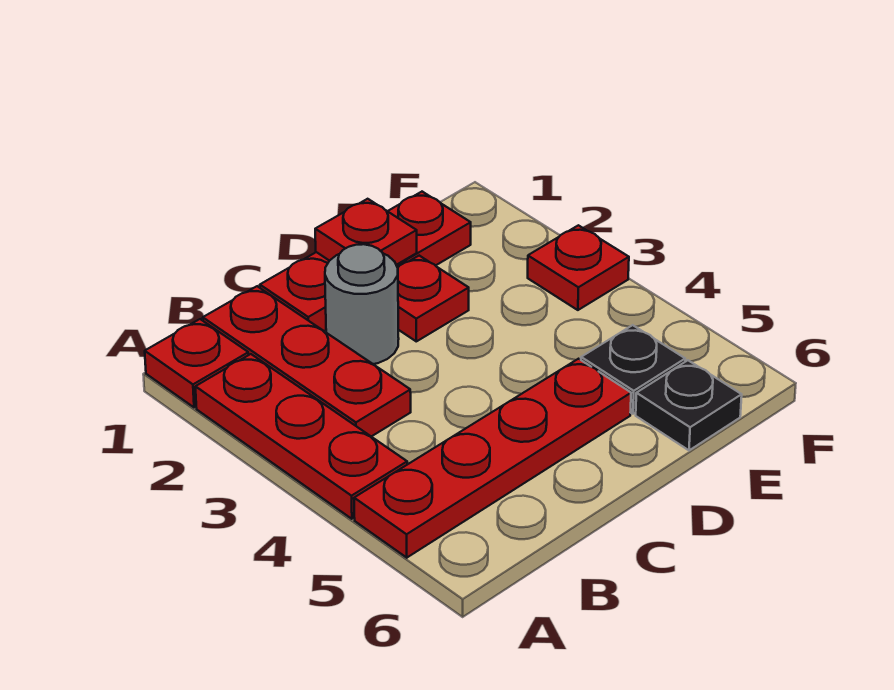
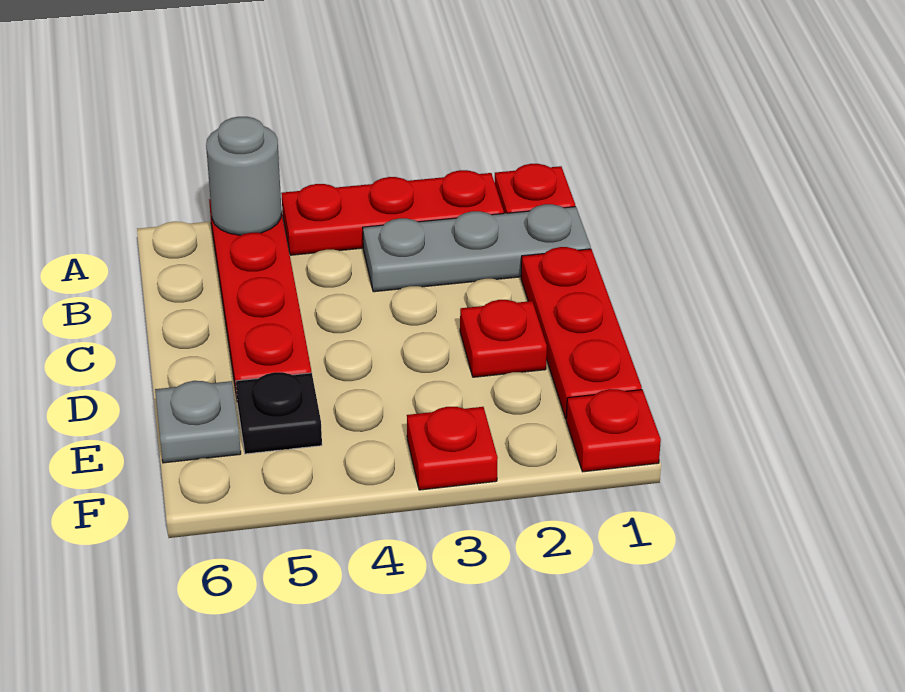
red 1x3 plate [203,286,411,437] -> grey 1x3 plate [363,204,591,292]
grey 1x1 round brick [325,244,399,364] -> grey 1x1 round brick moved to [206,117,282,235]
red 1x1 plate [315,199,417,265] -> red 1x1 plate moved to [566,389,661,472]
black 1x1 plate [636,360,742,450] -> grey 1x1 plate [155,381,241,463]

